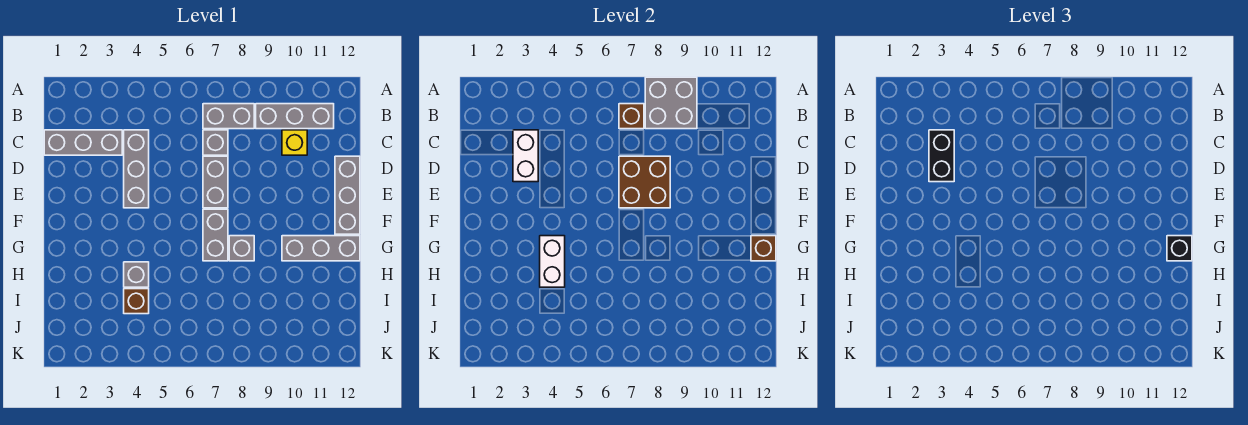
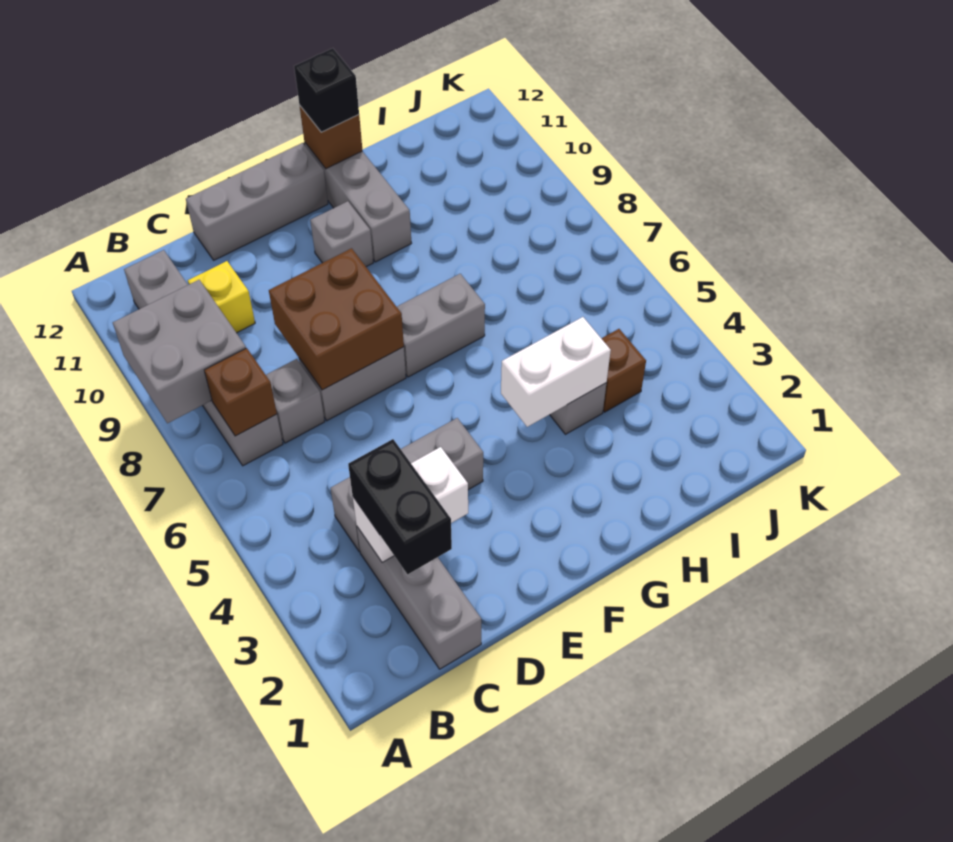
black 1x2 brick [929,130,954,182] -> black 1x2 brick turned to [348,439,452,574]
grey 1x1 brick [229,236,254,261] -> grey 1x1 brick moved to [310,201,373,267]

